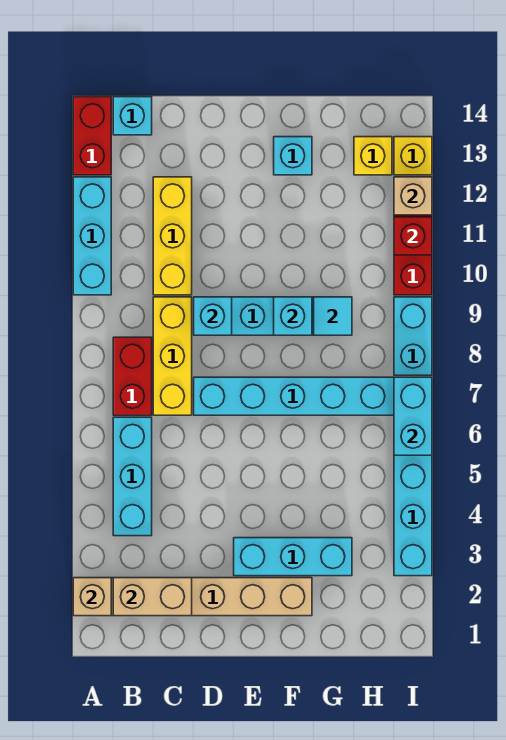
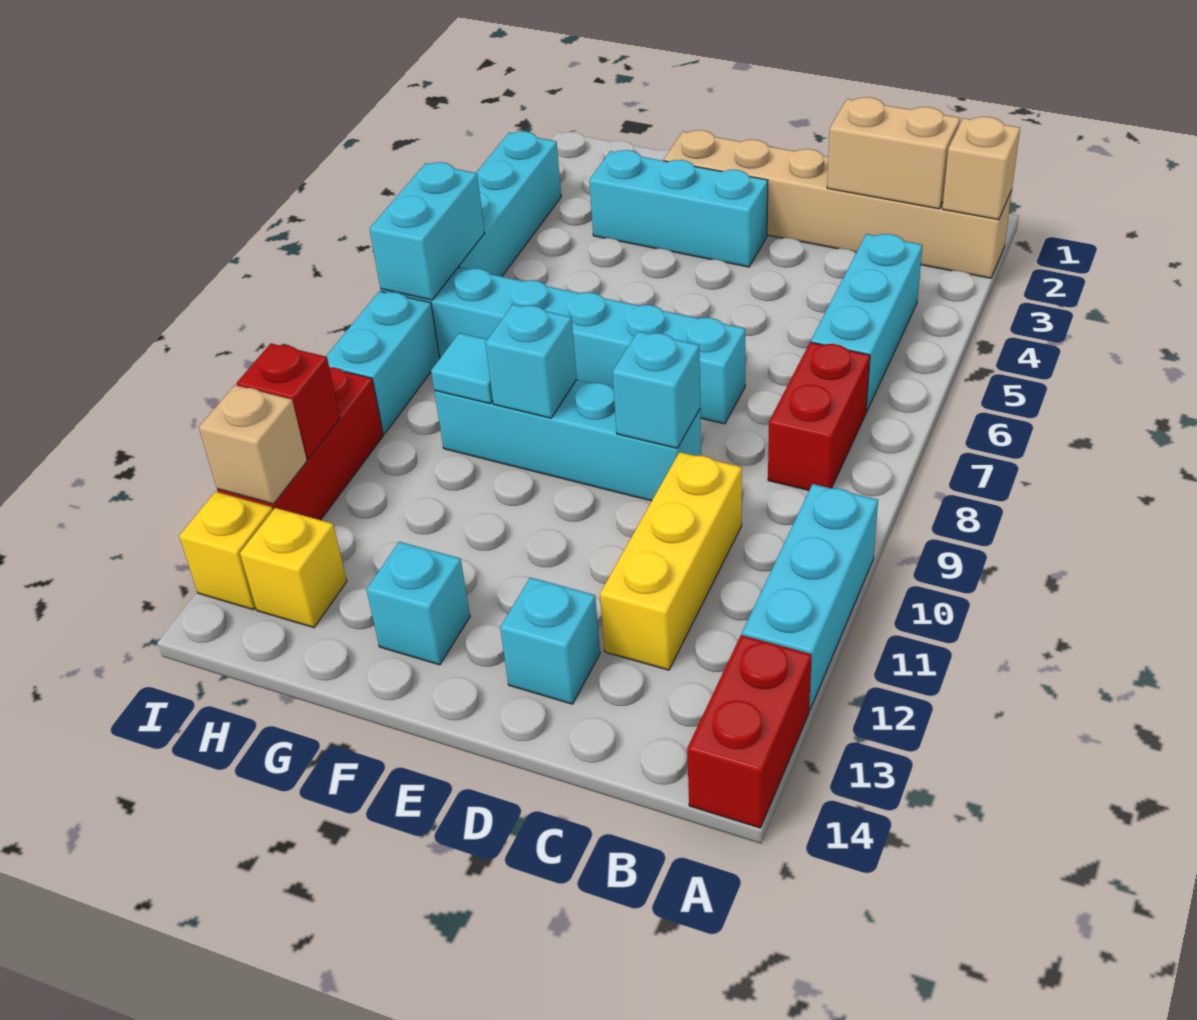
cyan 1x1 brick [113,97,152,135] -> cyan 1x1 brick moved to [500,577,600,704]
yellow 1x3 brick [153,297,192,415] -> none

